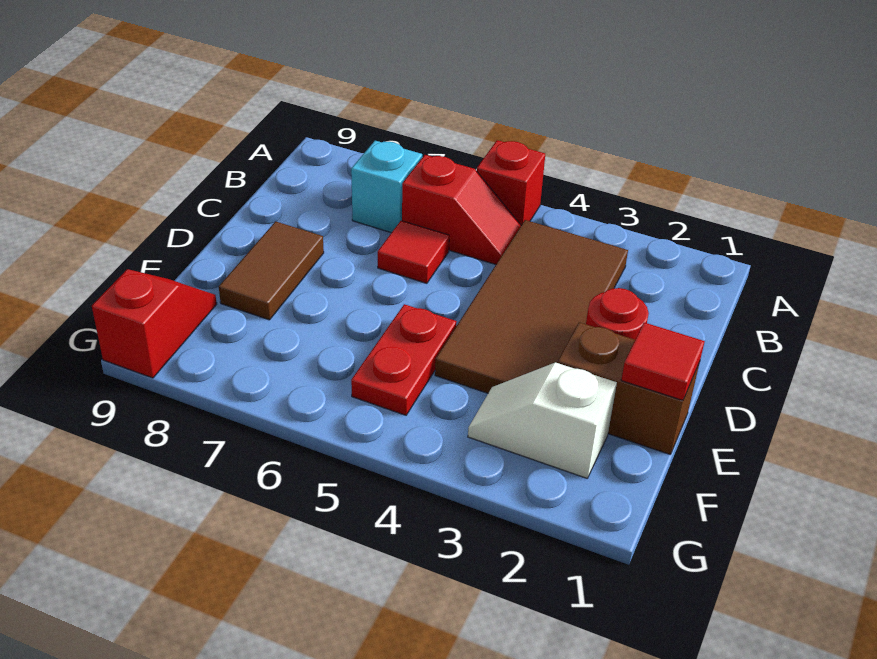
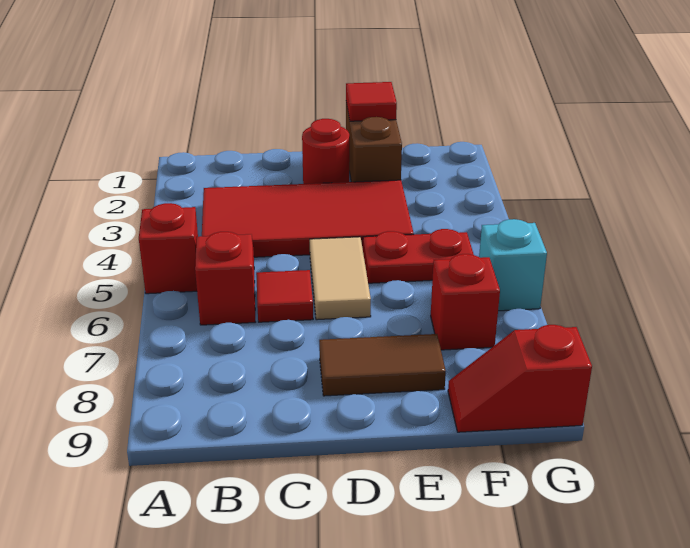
brown 2x4 tile [435,220,628,393] -> red 2x4 tile [202,180,414,257]
cyan 1x1 brick [351,141,422,233] -> cyan 1x1 brick moved to [479,219,547,311]
none -> tan 1x2 tile [310,237,371,320]
white 1x2 slope [468,363,617,478] -> none
none -> red 1x1 brick [431,254,500,350]

